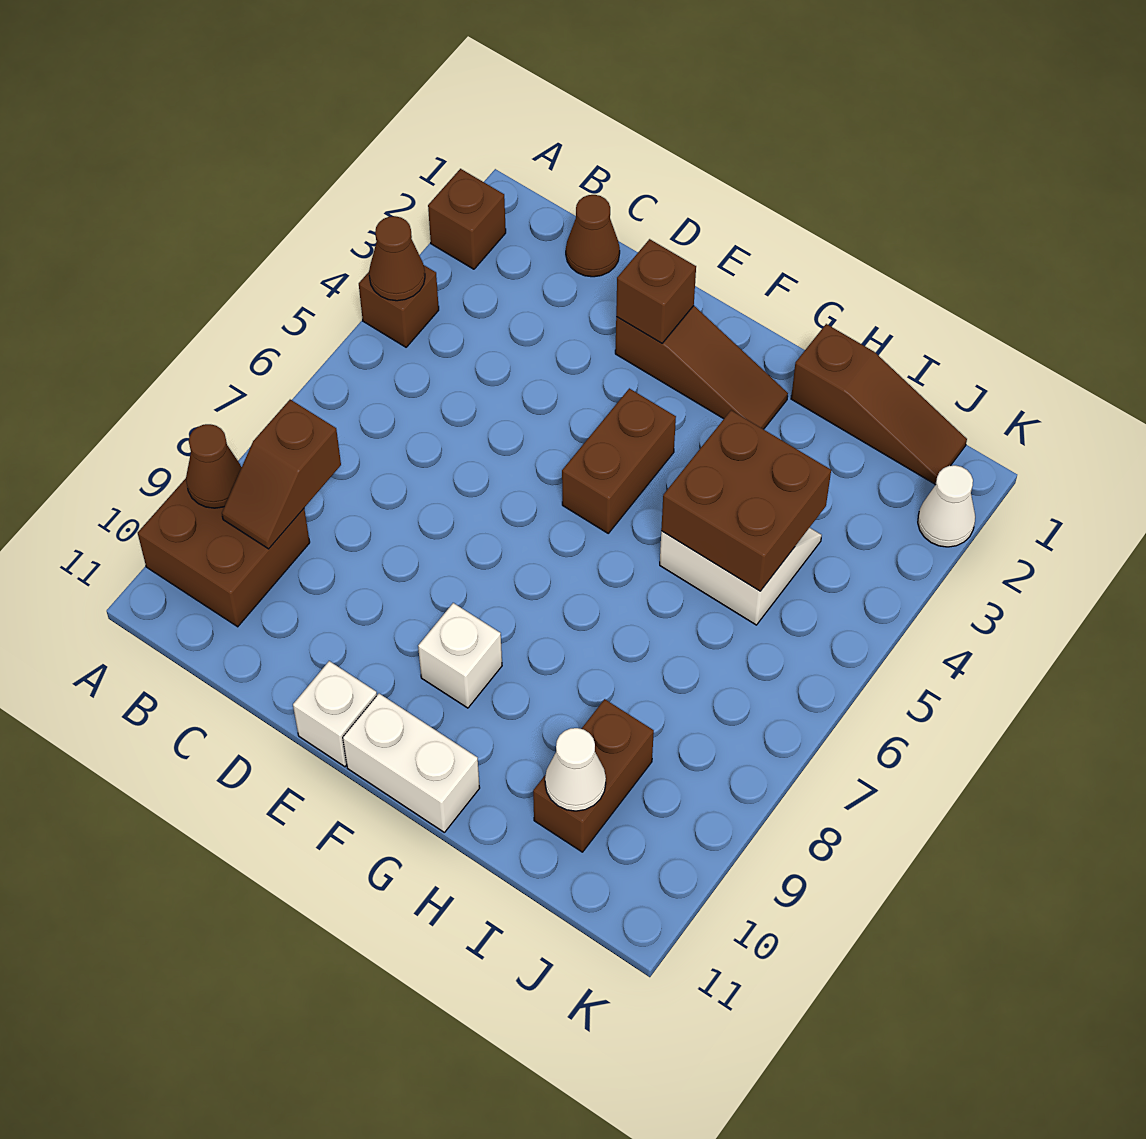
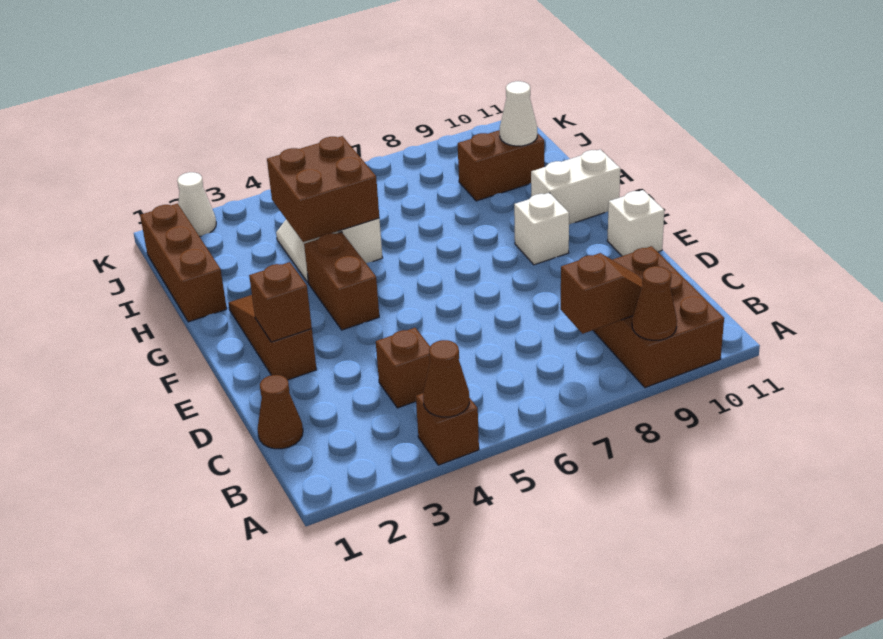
brown 1x1 brick [428,169,506,269] -> brown 1x1 brick moved to [376,328,430,408]
brown 2x2 brick [138,478,310,627] -> brown 2x3 brick [593,246,724,388]
brown 1x2 brick [562,388,676,533] -> brown 1x2 brick turned to [304,232,379,330]
white 1x2 brick [343,694,480,832] -> white 1x2 brick turned to [531,149,620,224]
brown 1x3 slope [791,324,967,485] -> brown 1x3 brick [140,204,227,322]

